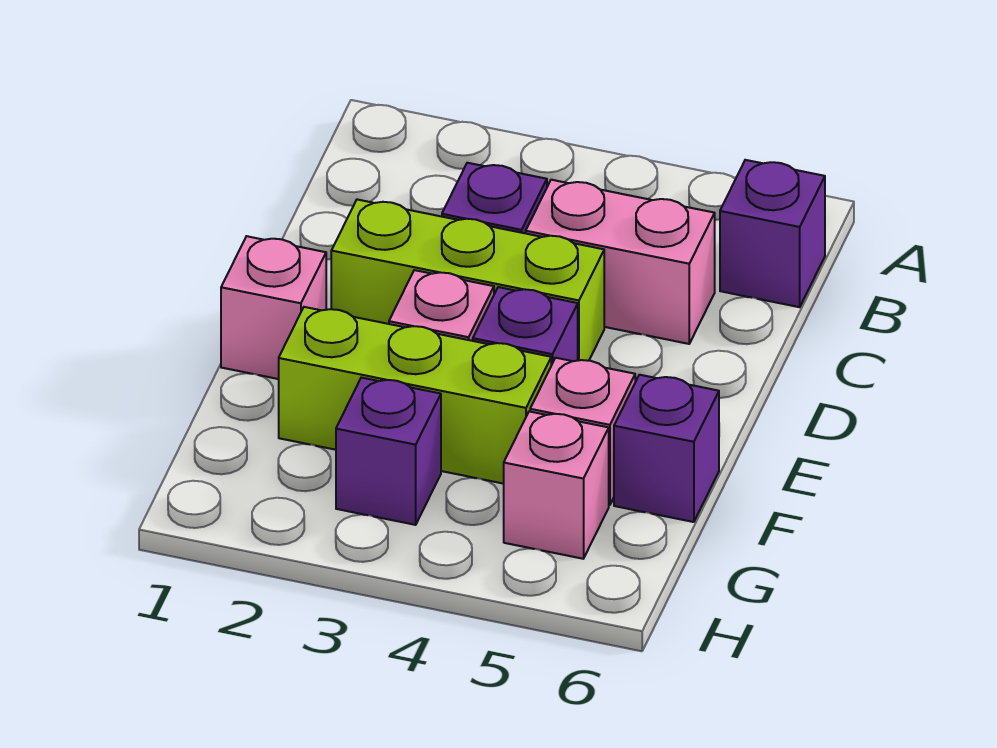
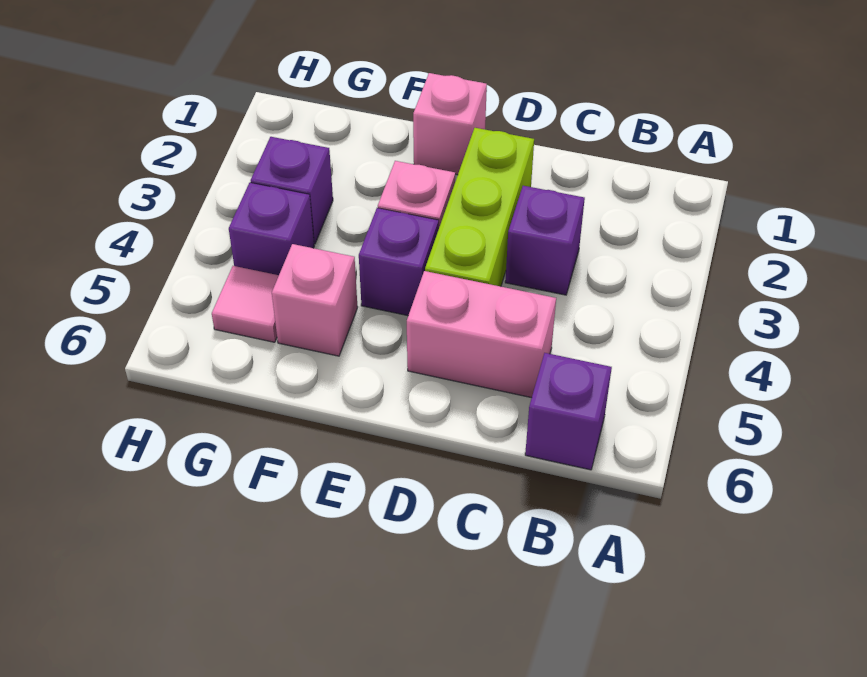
pink 1x2 brick [526,180,715,344] -> pink 1x2 brick turned to [407,271,556,398]
lime 1x3 brick [279,307,551,484] -> none
purple 1x1 brick [614,375,719,522] -> purple 1x1 brick moved to [229,183,314,275]
pink 1x1 brick [504,411,609,559] -> pink 1x1 tile [212,266,279,342]

